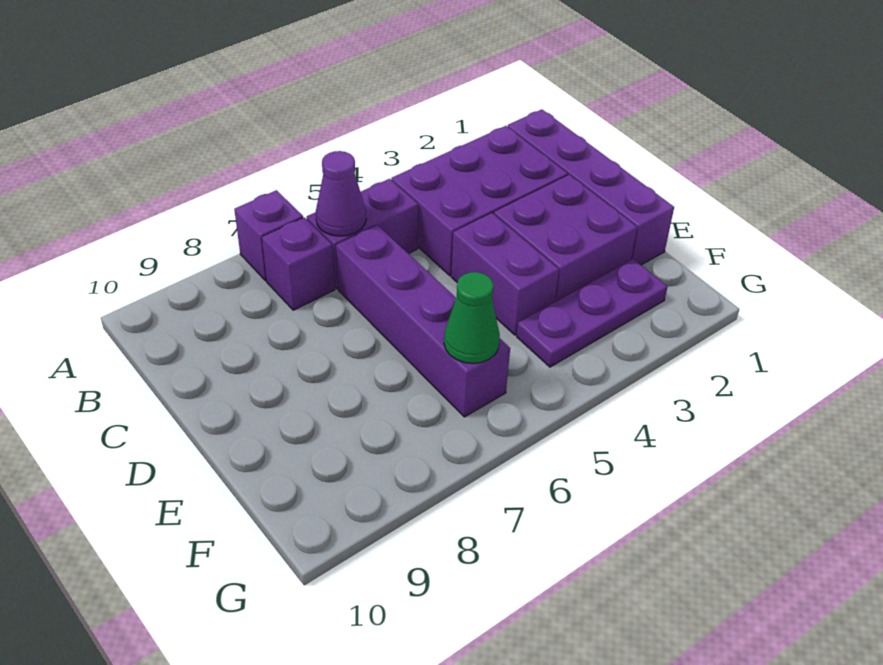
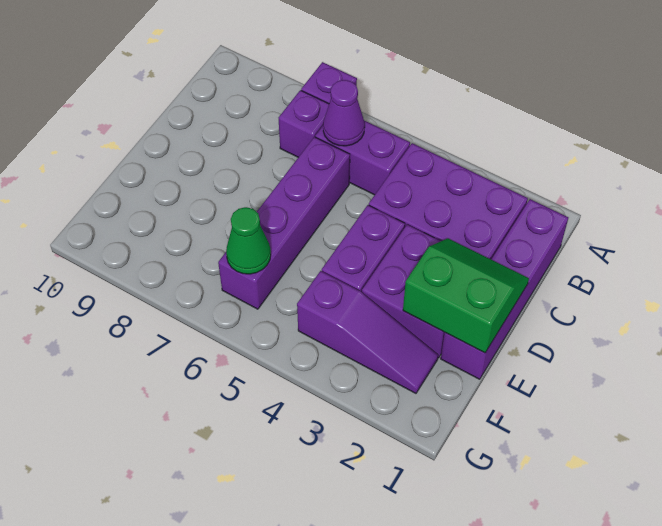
none -> green 2x2 slope [403,239,529,353]
purple 1x3 plate [517,259,668,367] -> purple 1x3 slope [297,271,438,393]

